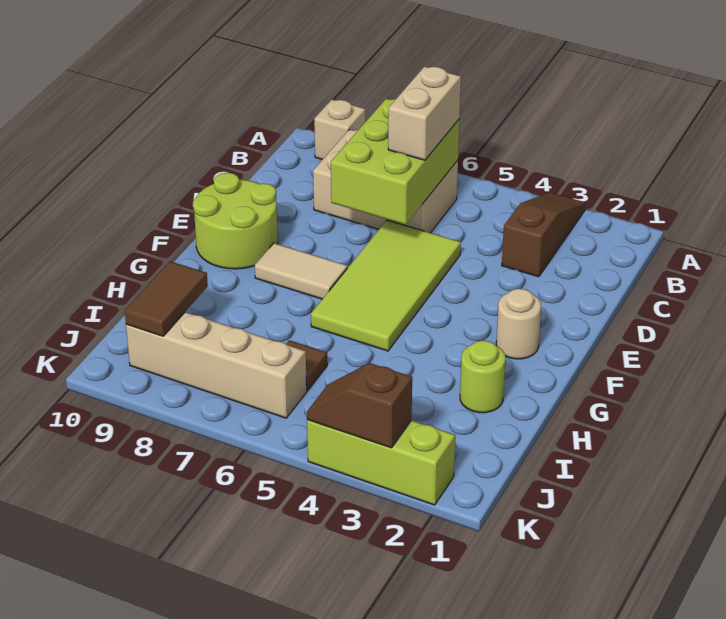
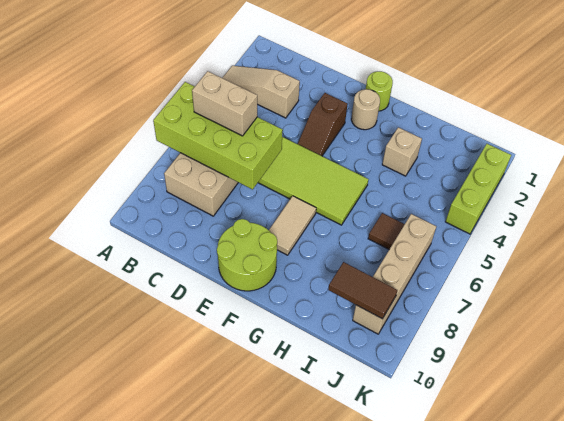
brown 1x3 slope [502,193,586,277] -> tan 1x3 slope [223,66,300,118]
tan 1x1 brick [314,100,365,160] -> tan 1x1 brick moved to [382,127,422,176]
lime 2x3 brick [331,99,460,225] -> lime 2x4 brick [153,82,283,189]
lime 1x1 round brick [460,340,506,413] -> lime 1x1 round brick moved to [366,71,393,111]
brown 1x2 slope [307,363,412,448] -> brown 1x2 slope moved to [298,93,348,156]

